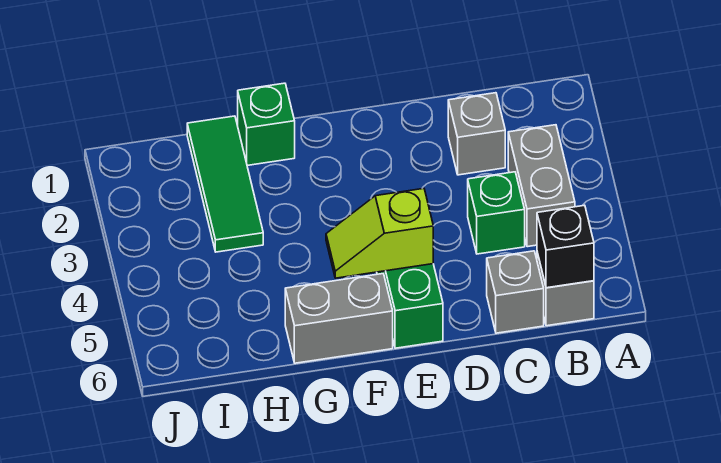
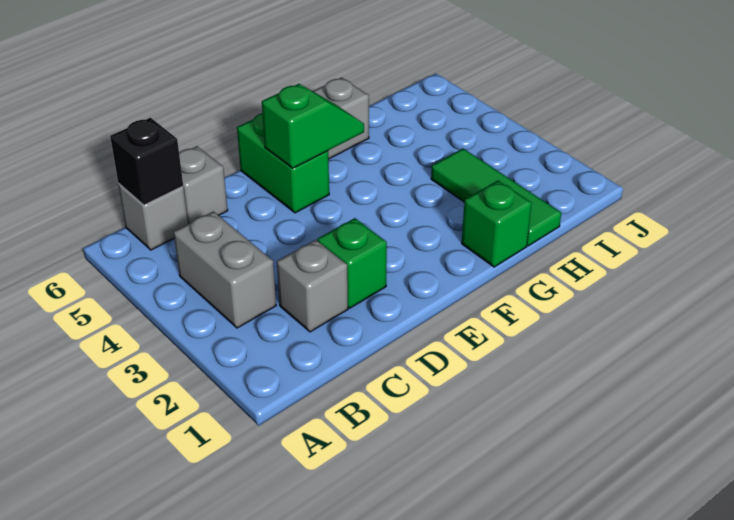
green 1x1 brick [468,172,525,254] -> green 1x1 brick moved to [318,218,387,308]
lime 1x2 slope [326,189,433,278] -> green 1x2 slope [262,84,364,168]

